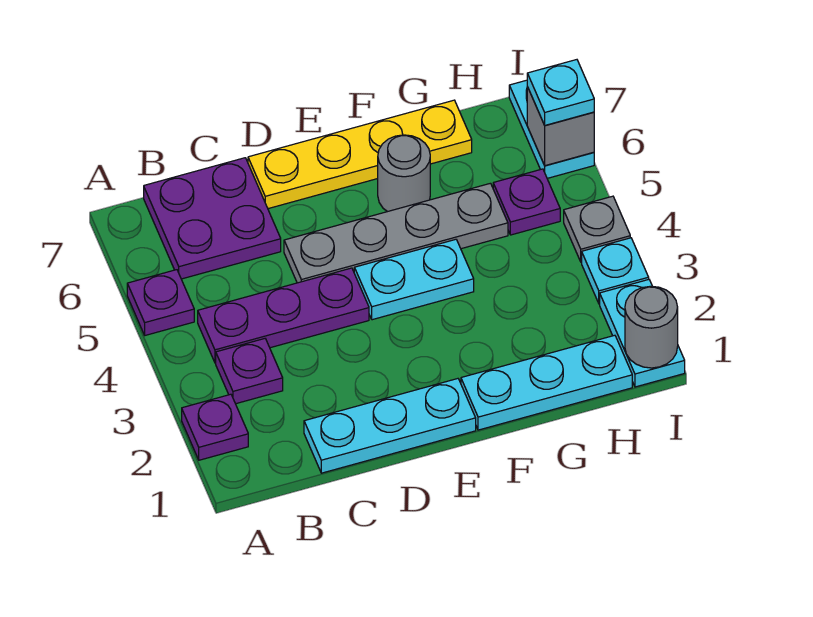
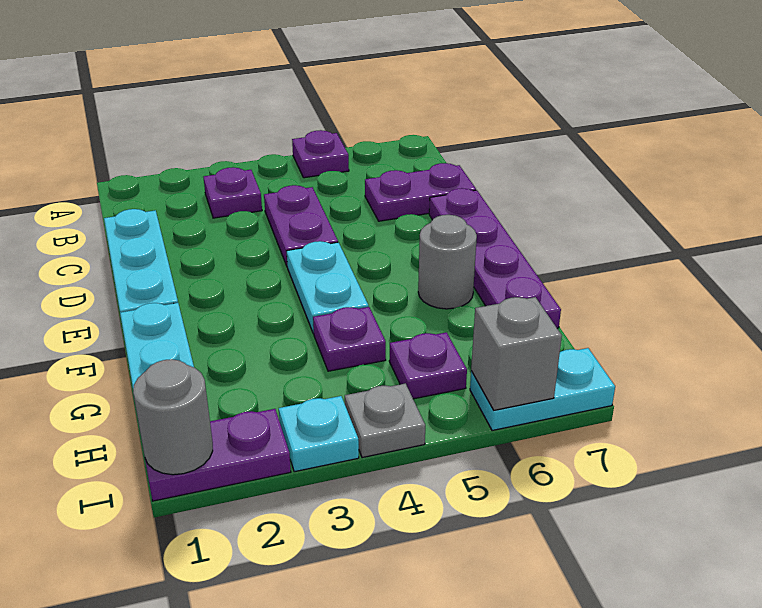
purple 1x1 plate [182,394,248,460] -> purple 1x1 plate moved to [313,307,386,371]
purple 1x3 plate [198,268,369,363] -> purple 1x2 plate [264,185,338,266]
purple 2x2 plate [144,158,281,279] -> purple 1x2 plate [365,163,476,221]
grey 1x4 plate [284,183,508,283] -> none
yellow 1x4 plate [248,100,472,209] -> purple 1x4 plate [429,188,561,328]
cyan 1x2 plate [600,280,685,387] -> purple 1x2 plate [145,409,291,501]
cyan 1x1 plate [527,60,594,125] -> none

